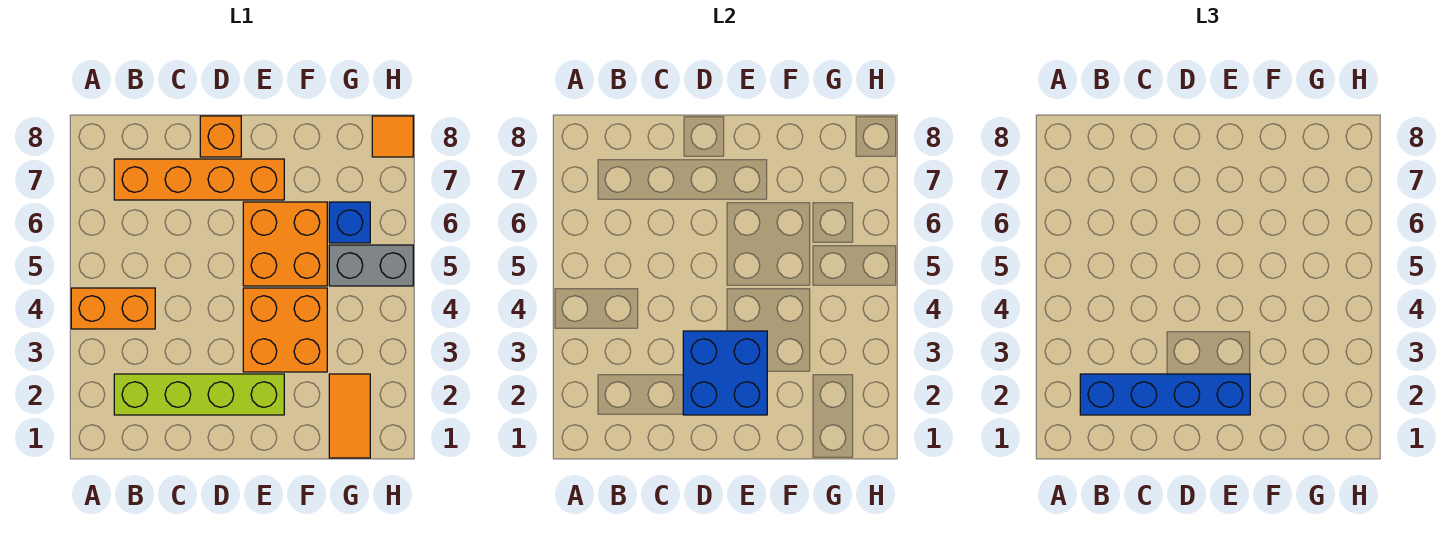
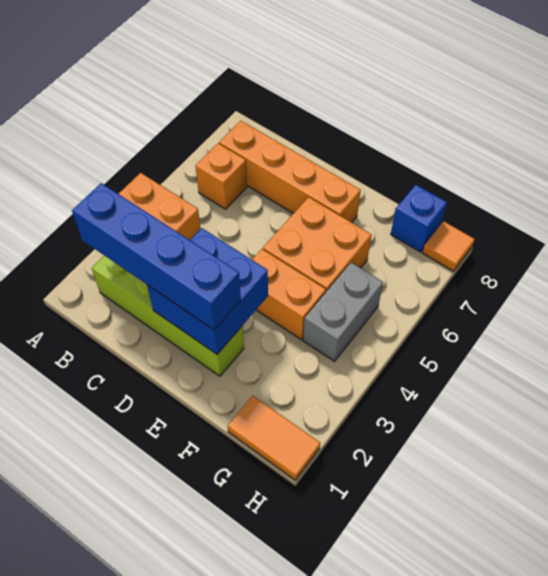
orange 1x1 brick [200,116,241,157] -> orange 1x1 brick moved to [195,144,247,209]
orange 2x2 brick [243,288,327,372] -> orange 1x2 brick [252,249,326,340]
orange 1x2 tile [329,374,370,458] -> orange 1x2 tile turned to [228,396,320,480]
grey 1x2 brick [329,245,413,286] -> grey 1x2 brick turned to [303,263,383,361]
blue 1x1 brick [329,202,370,243] -> blue 1x1 brick moved to [391,185,447,252]

